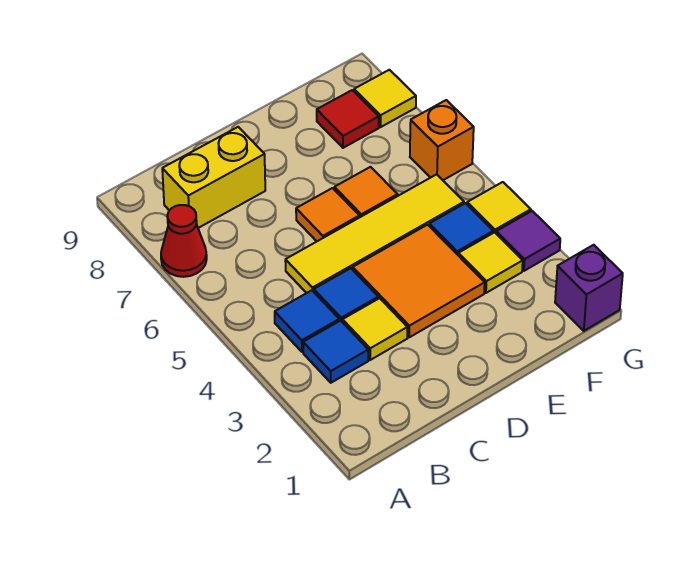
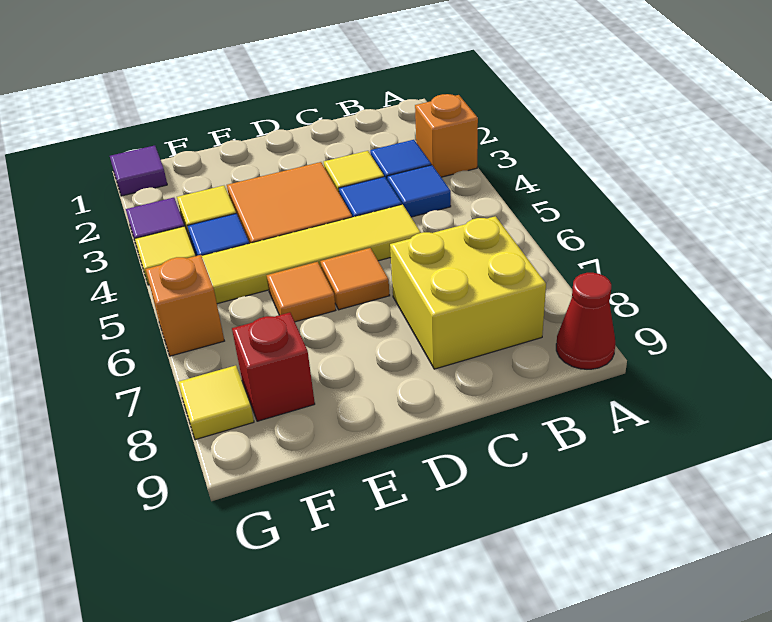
none -> orange 1x1 brick [415,94,478,177]
red 1x1 cone [161,205,207,277] -> red 1x1 cone moved to [556,273,615,369]
yellow 1x2 brick [162,127,265,228] -> yellow 2x2 brick [390,216,546,369]
red 1x1 tile [317,90,379,148] -> red 1x1 brick [232,312,315,421]
purple 1x1 brick [555,245,623,331] -> purple 1x1 tile [110,146,167,196]

